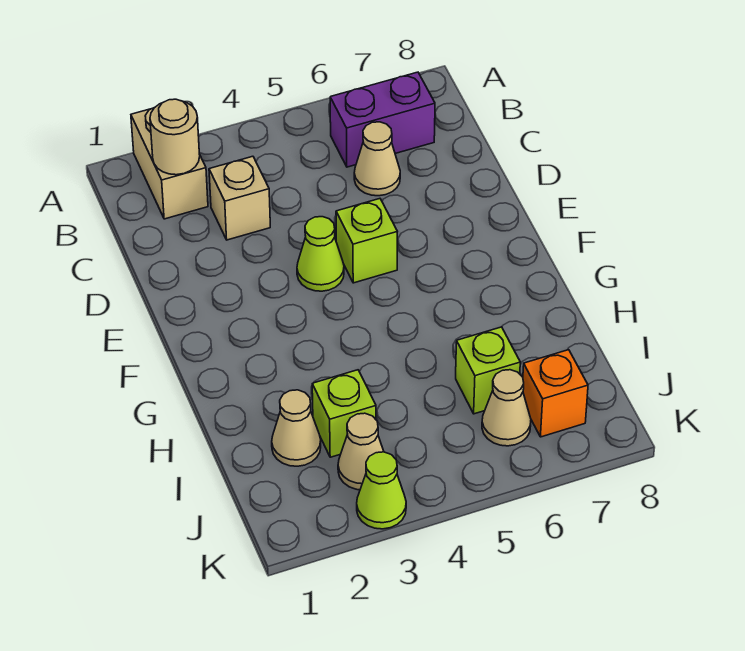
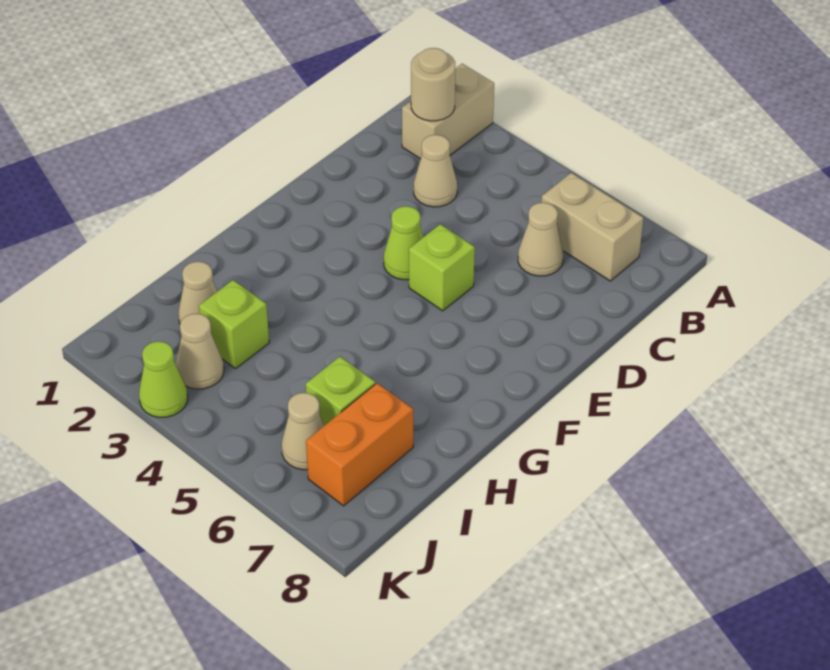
purple 1x2 brick [330,72,435,167] -> tan 1x2 brick [541,173,643,281]
tan 1x1 brick [209,156,270,240] -> tan 1x1 cone [414,135,457,207]
orange 1x1 brick [523,350,588,437] -> orange 1x2 brick [306,383,413,506]

